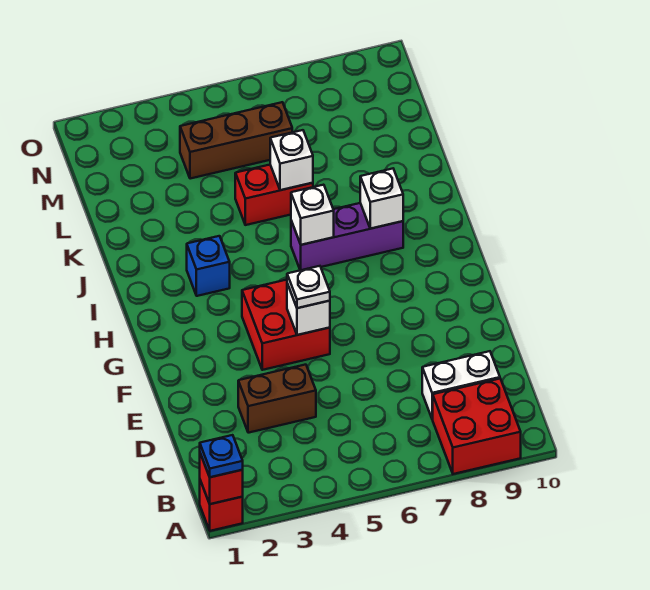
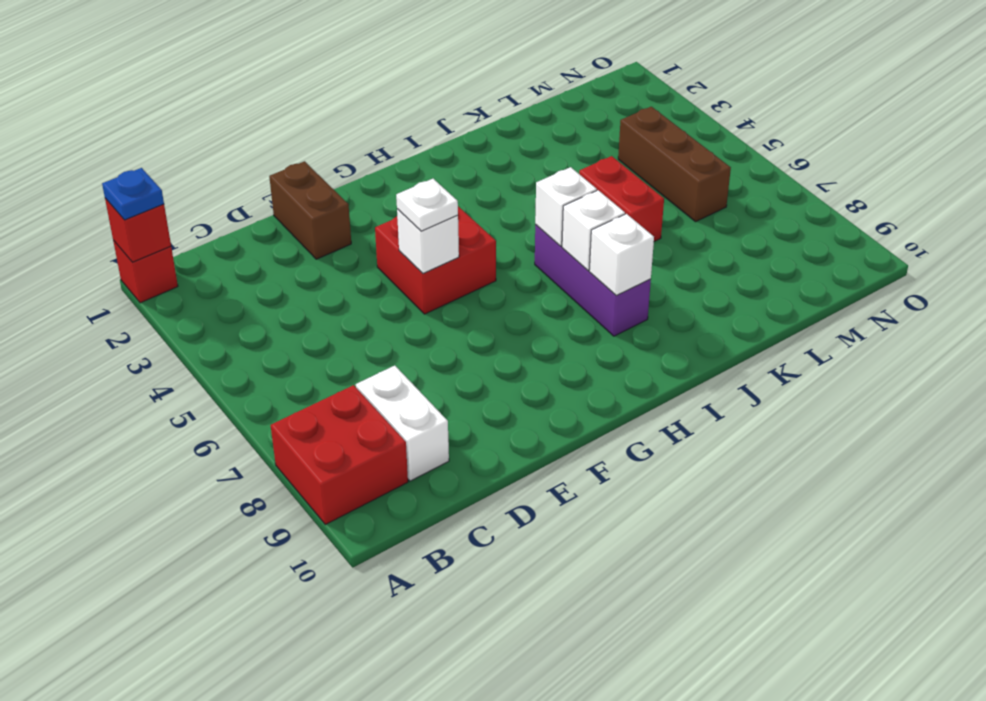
brown 1x2 brick [238,365,316,433] -> brown 1x2 brick moved to [269,161,351,259]
blue 1x1 brick [187,236,230,296] -> none
white 1x1 brick [270,130,313,190] -> white 1x1 brick moved to [562,190,625,271]

